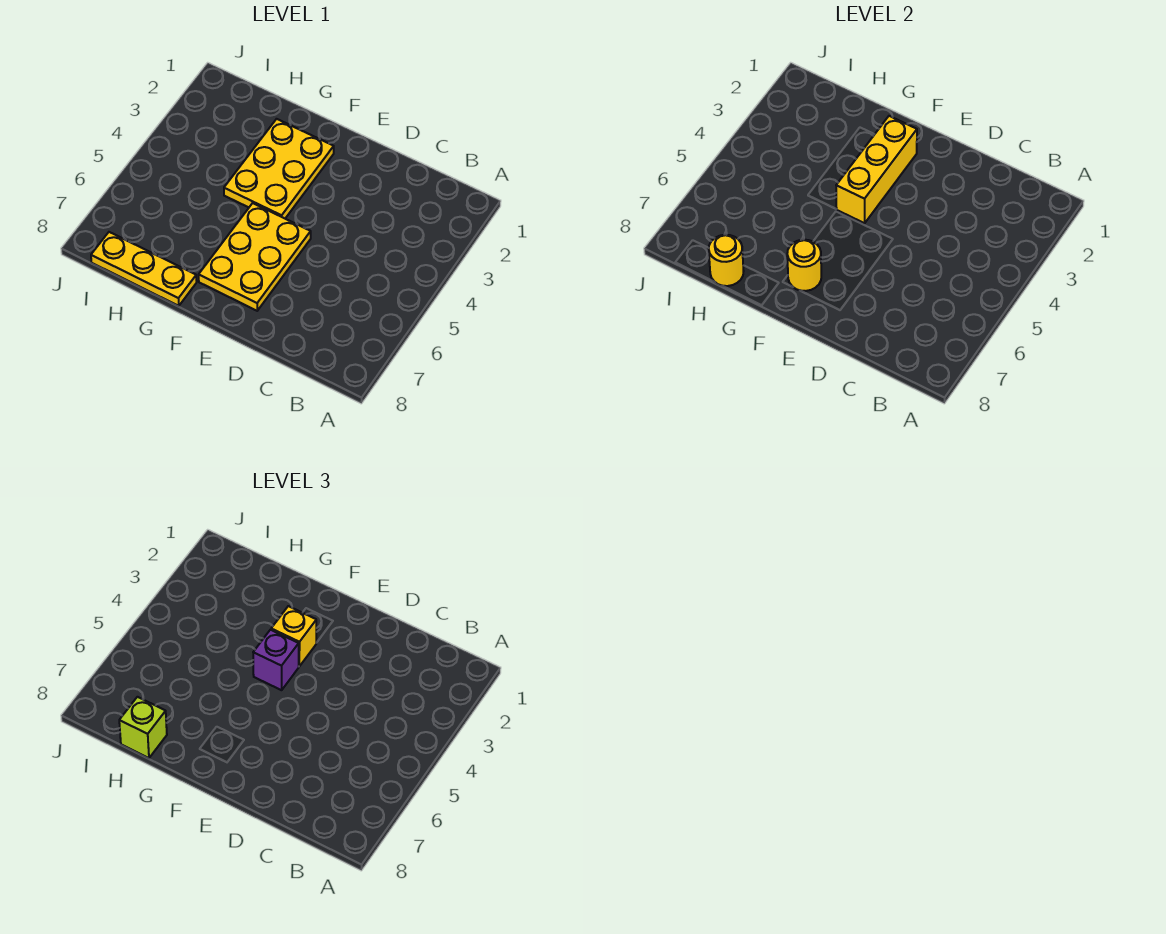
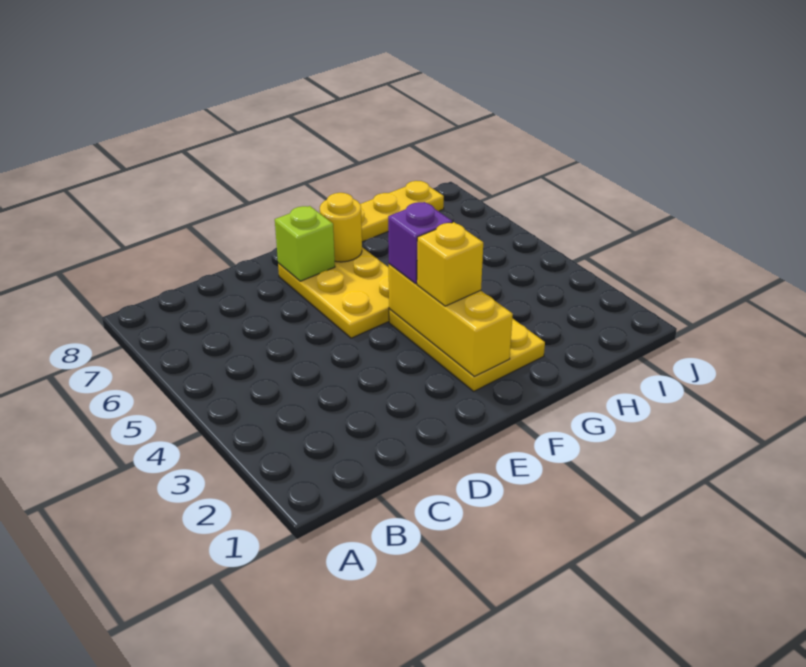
yellow 1x1 round brick [709,235,744,286] -> none
lime 1x1 brick [119,697,167,758] -> lime 1x1 brick moved to [275,206,335,281]

